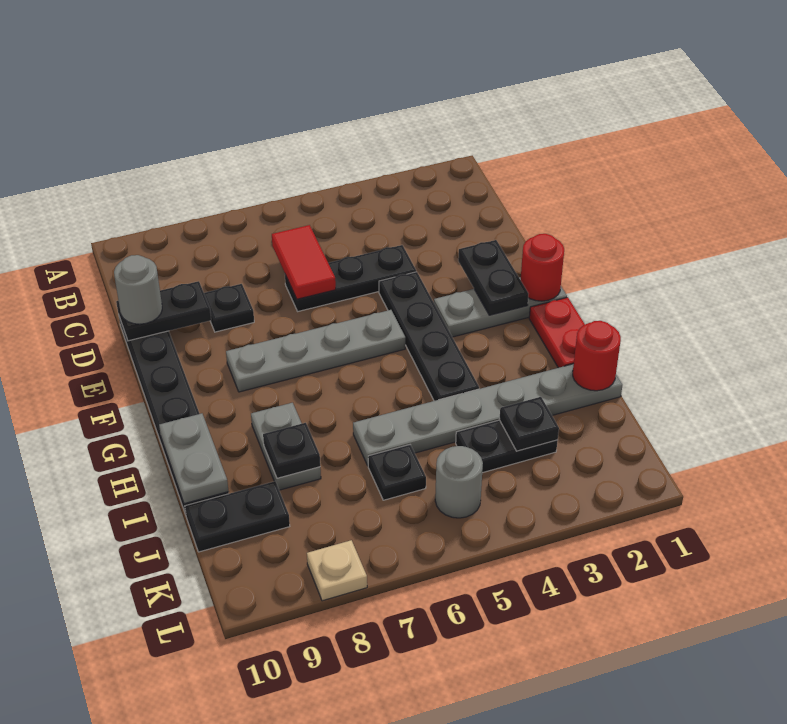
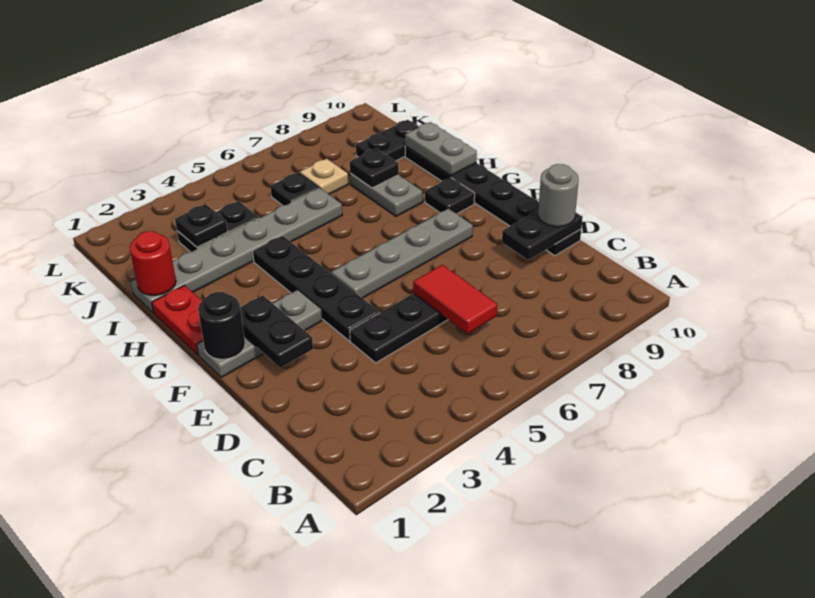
black 1x1 plate [204,284,254,332] -> black 1x1 plate moved to [425,178,475,214]
red 1x1 round brick [521,234,564,301] -> black 1x1 round brick [198,292,245,359]
grey 1x1 round brick [435,446,483,518] -> none
tan 1x1 plate [307,540,367,601] -> tan 1x1 plate moved to [300,159,348,194]

